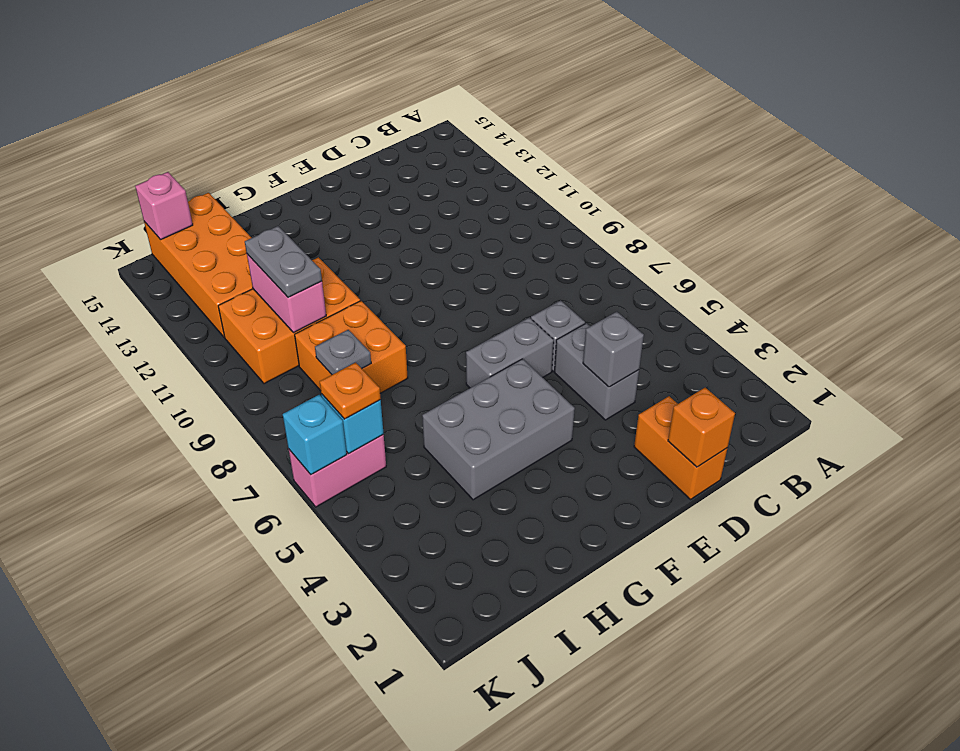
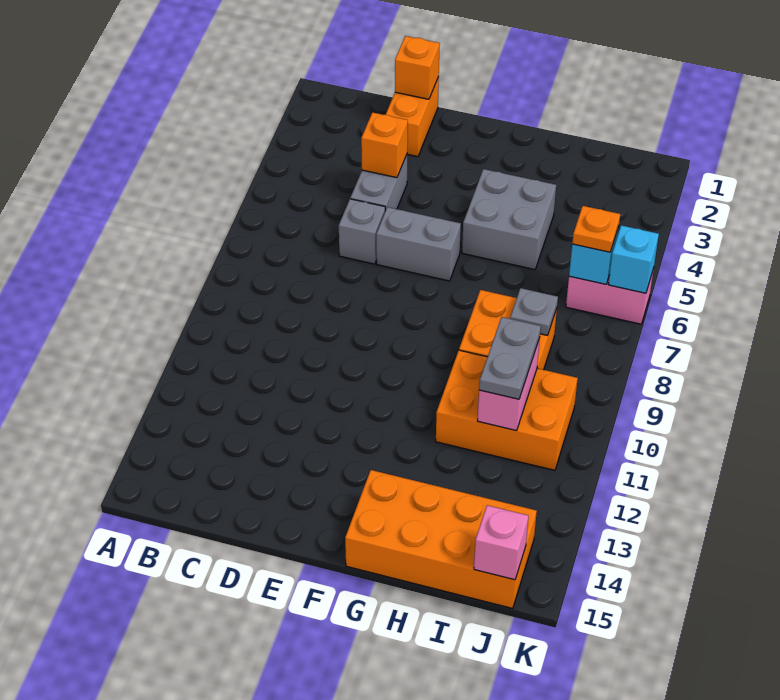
grey 1x1 brick [583,312,644,387] -> orange 1x1 brick [361,112,408,178]
grey 2x3 brick [422,359,575,500] -> grey 2x2 brick [462,169,556,270]
orange 2x4 brick [144,193,253,337] -> orange 2x4 brick turned to [345,470,537,609]

